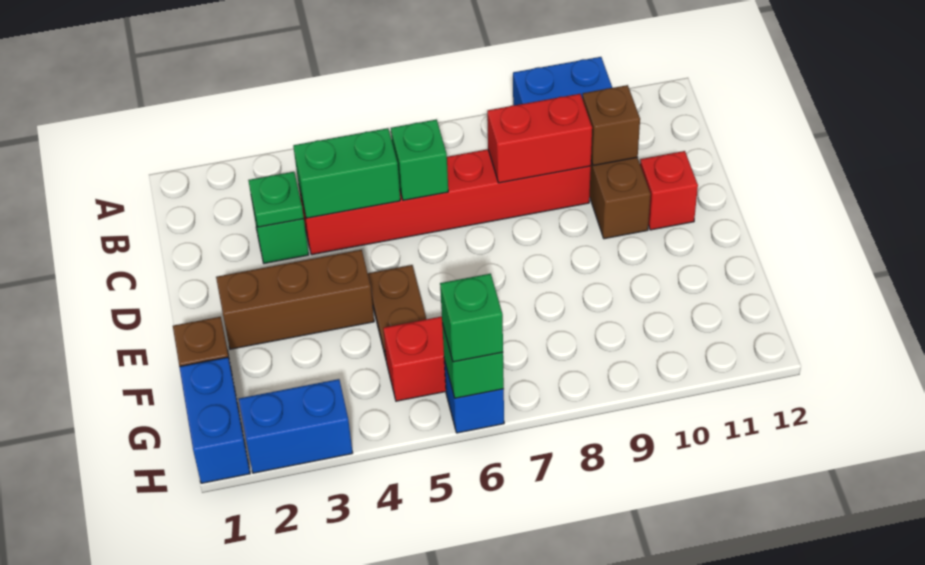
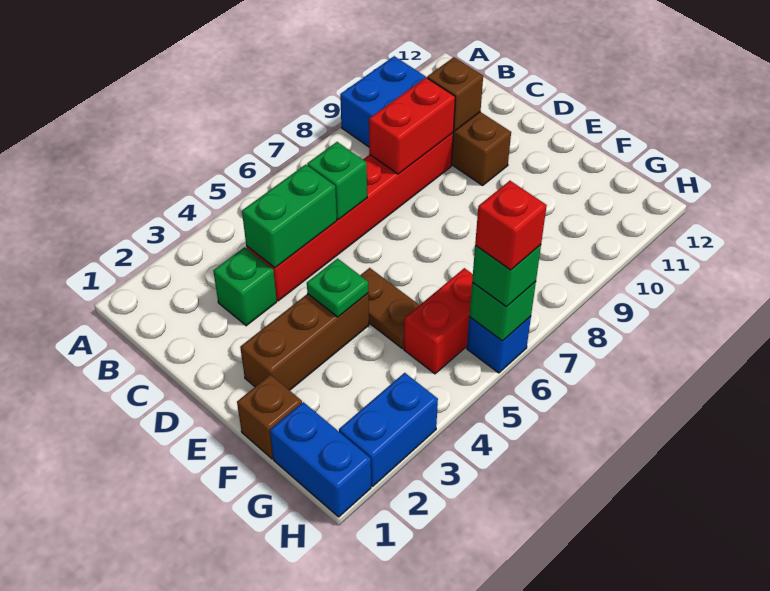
green 1x1 plate [248,172,304,227] -> green 1x1 plate moved to [307,259,368,317]
red 1x1 brick [640,151,698,230] -> red 1x1 brick moved to [475,181,547,270]

